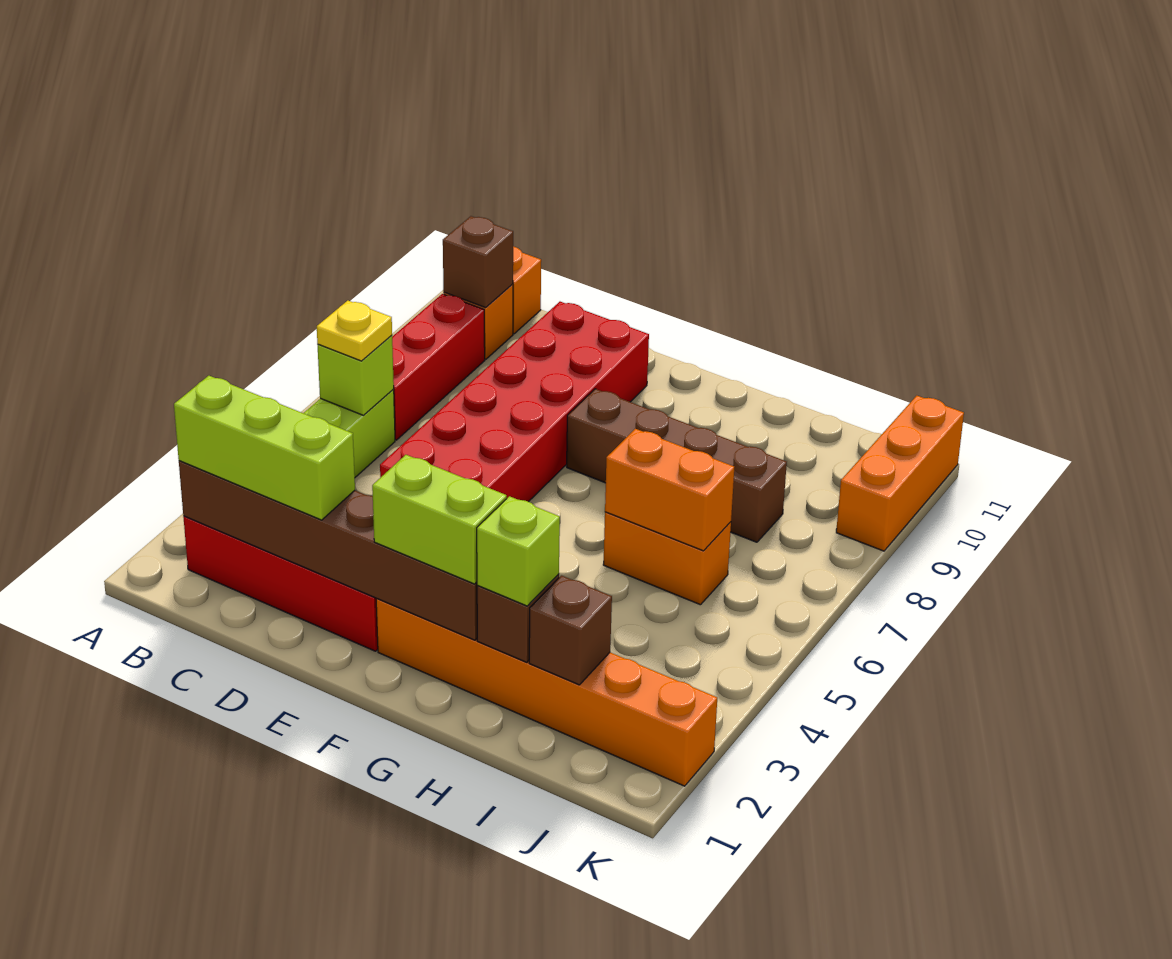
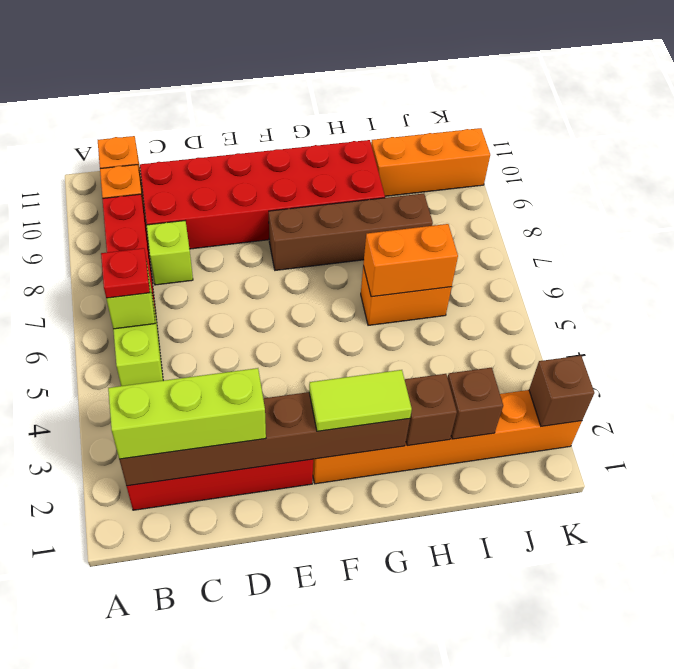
yellow 1x1 plate [317,301,392,361] -> red 1x1 plate [101,248,150,298]
brown 1x1 brick [443,216,513,308] -> brown 1x1 brick moved to [529,355,595,426]
red 2x6 brick [380,302,649,502] -> red 2x6 brick turned to [140,140,385,249]
lime 1x2 brick [372,455,507,584] -> lime 1x2 tile [309,370,412,431]
lime 1x1 brick [477,496,560,606] -> lime 1x1 brick moved to [147,221,193,285]
orange 1x3 brick [836,396,964,551] -> orange 1x3 brick turned to [371,128,490,196]

